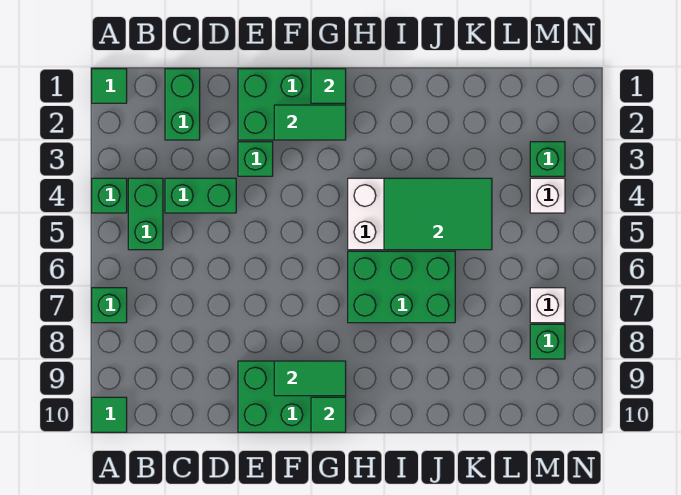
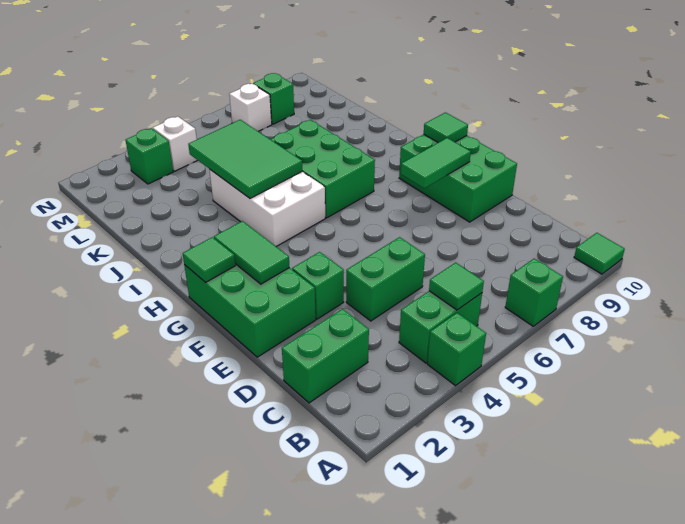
green 1x1 tile [92,69,127,103] -> green 1x1 tile moved to [429,262,484,310]
green 1x2 brick [165,178,236,213] -> green 1x2 brick turned to [346,237,425,321]
green 1x2 tile [274,361,346,396] -> green 1x2 tile turned to [401,138,471,188]

